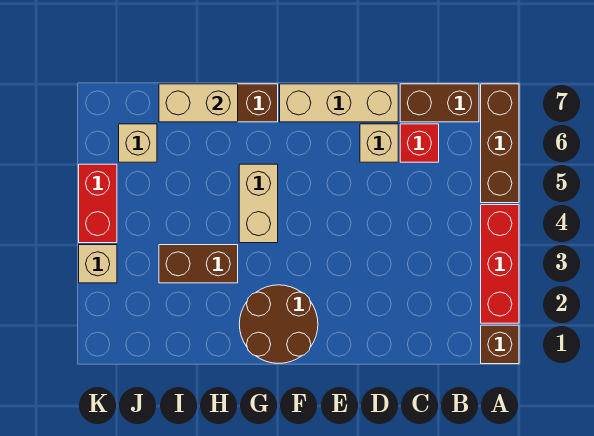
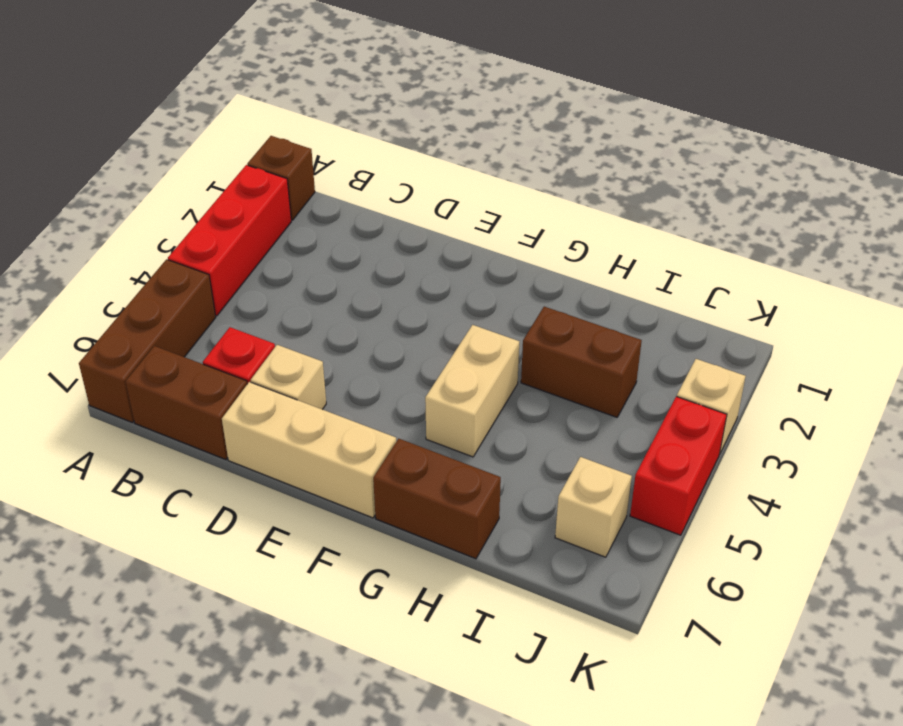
brown 2x2 round brick [239,285,318,363] -> none
tan 1x2 brick [159,84,238,122] -> none

